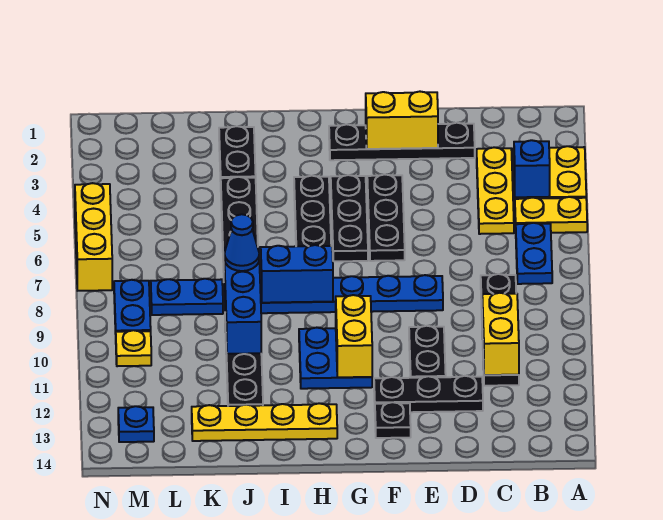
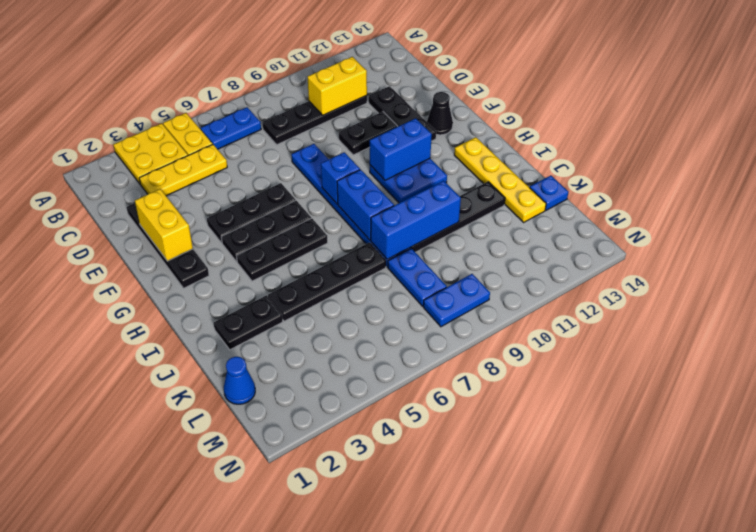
blue 1x1 brick [514,140,550,197] -> blue 1x1 brick moved to [321,152,360,204]
black 1x1 plate [375,402,411,438] -> black 1x1 cone [427,92,453,135]
yellow 1x2 brick [336,295,372,377] -> blue 1x2 brick [370,118,432,180]
blue 1x1 cone [224,214,259,271] -> blue 1x1 cone moved to [224,357,255,404]
yellow 1x1 plate [116,330,151,366] -> none
blue 1x1 plate [118,406,154,442] -> blue 1x1 plate moved to [530,175,568,210]
yellow 1x3 brick [75,183,112,291] -> none

